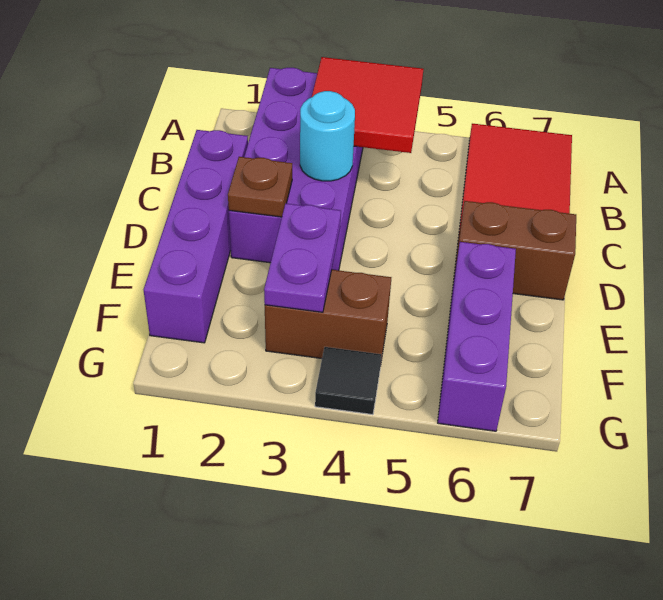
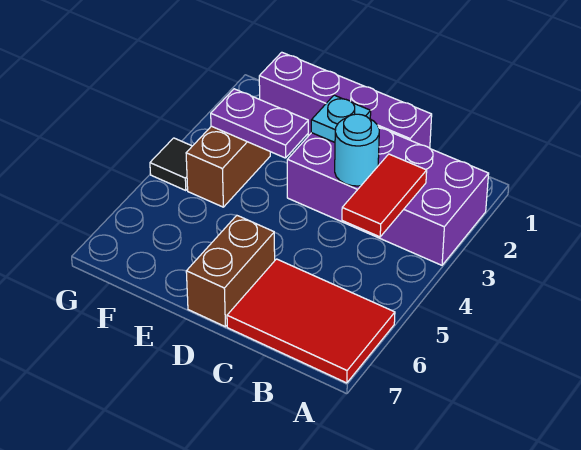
red 2x2 tile [312,57,423,153] -> red 1x2 tile [342,154,427,237]
brown 1x1 plate [228,157,292,217] -> cyan 1x1 plate [311,95,371,142]
purple 1x3 brick [438,242,516,431] -> none

